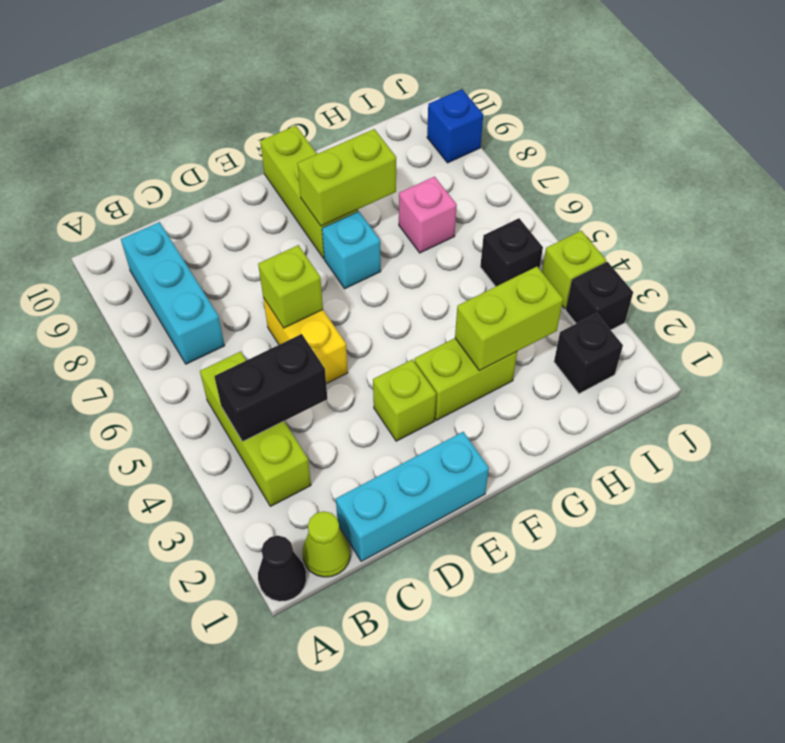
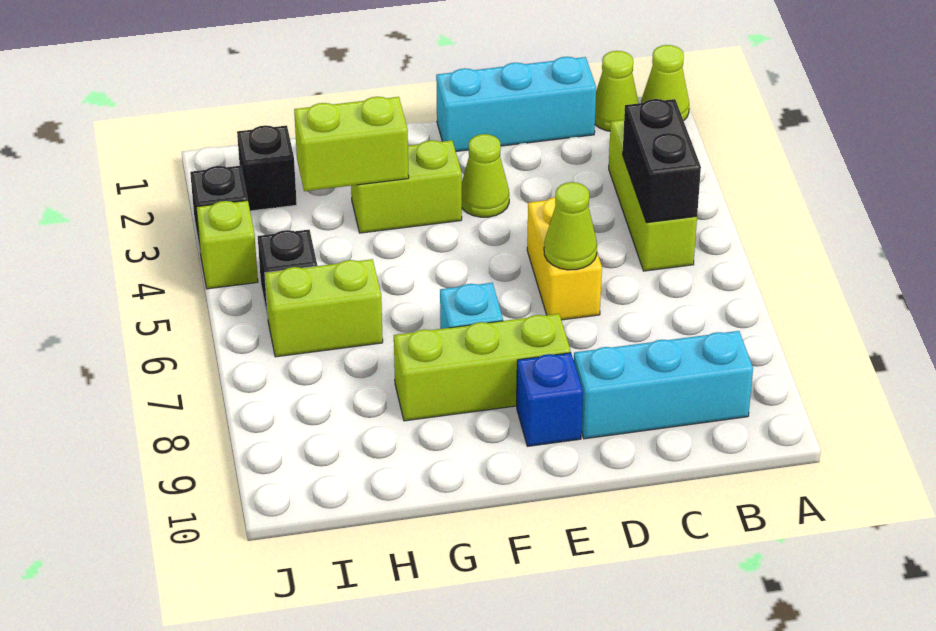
black 1x1 cone [258,536,306,601] -> lime 1x1 cone [641,45,689,121]
black 1x2 brick [214,334,327,442] -> black 1x2 brick turned to [622,99,701,223]
cyan 1x3 brick [121,222,225,364] -> cyan 1x3 brick turned to [574,331,753,439]
lime 1x1 brick [258,245,323,328] -> lime 1x1 cone [544,182,597,270]
lime 1x1 brick [373,360,436,441] -> lime 1x1 cone [462,134,509,217]
lime 1x3 brick [260,126,358,258] -> lime 1x3 brick turned to [394,314,571,421]
lime 1x2 brick [297,129,396,226] -> lime 1x2 brick moved to [265,259,383,357]
pink 1x1 brick [399,177,457,253] -> none
blue 1x1 brick [427,89,483,163] -> blue 1x1 brick moved to [517,353,583,446]

